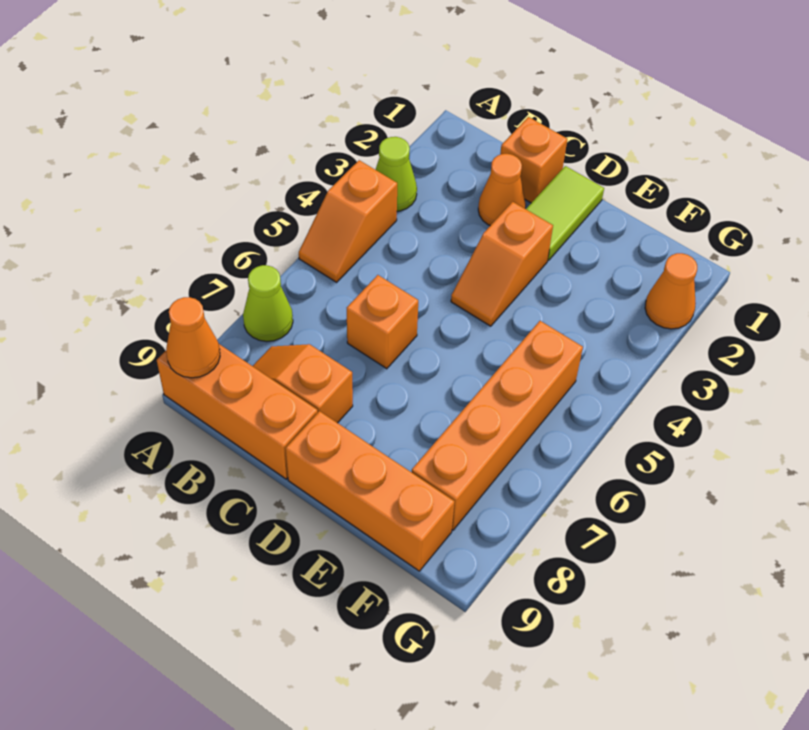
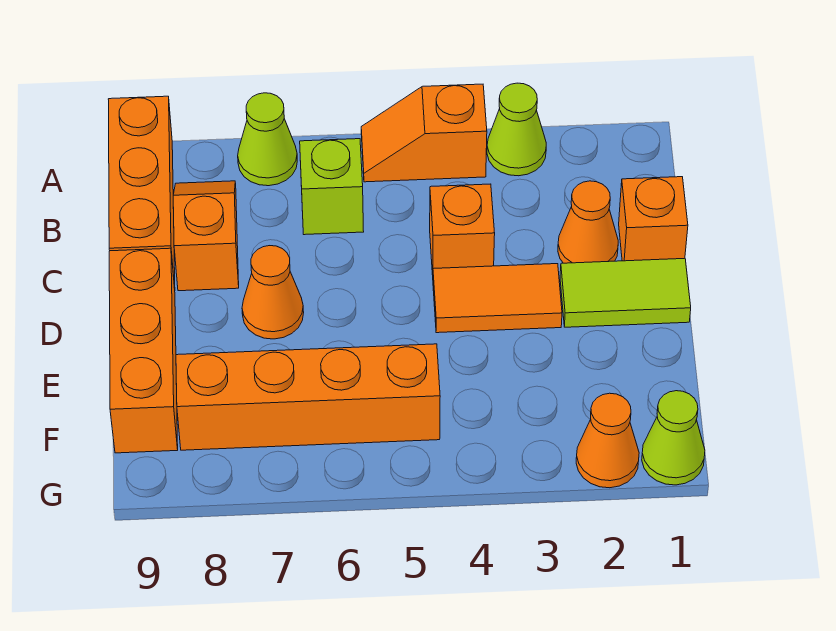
orange 1x1 cone [166,297,220,378] -> orange 1x1 cone moved to [242,246,304,339]
none -> lime 1x1 brick [300,139,364,235]
orange 1x1 brick [347,275,418,369] -> orange 1x1 brick moved to [430,184,495,275]
orange 1x2 slope [451,202,553,326] -> orange 1x2 tile [433,264,562,333]
none -> lime 1x1 cone [642,391,705,485]

